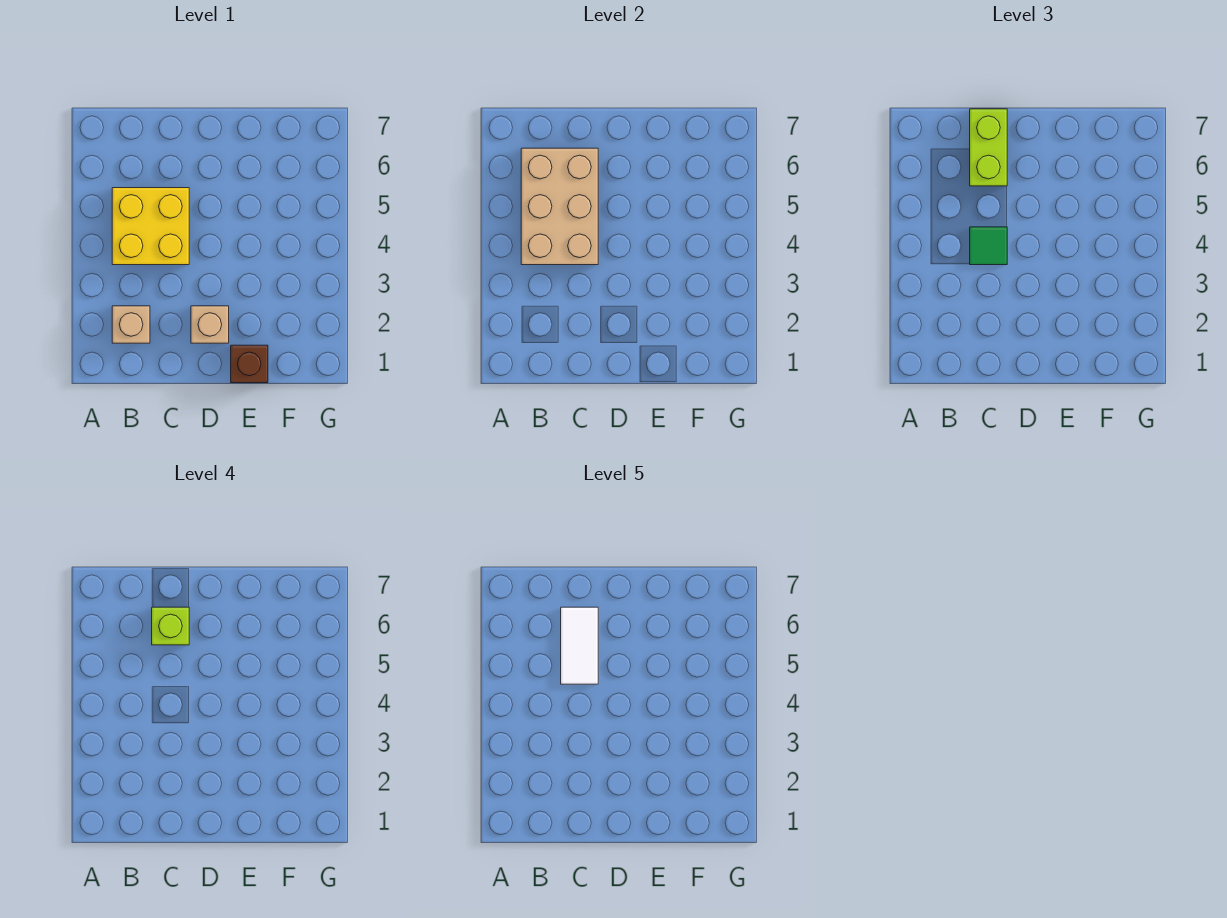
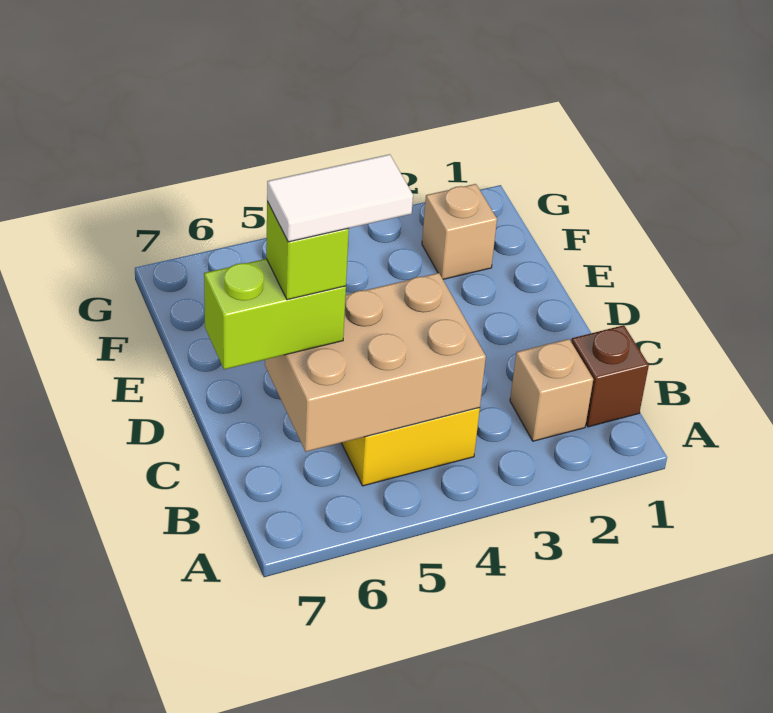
green 1x1 tile [970,227,1007,265] -> none
tan 1x1 brick [191,306,229,343] -> tan 1x1 brick moved to [422,184,497,279]
brown 1x1 brick [231,345,268,383] -> brown 1x1 brick moved to [571,325,649,427]

